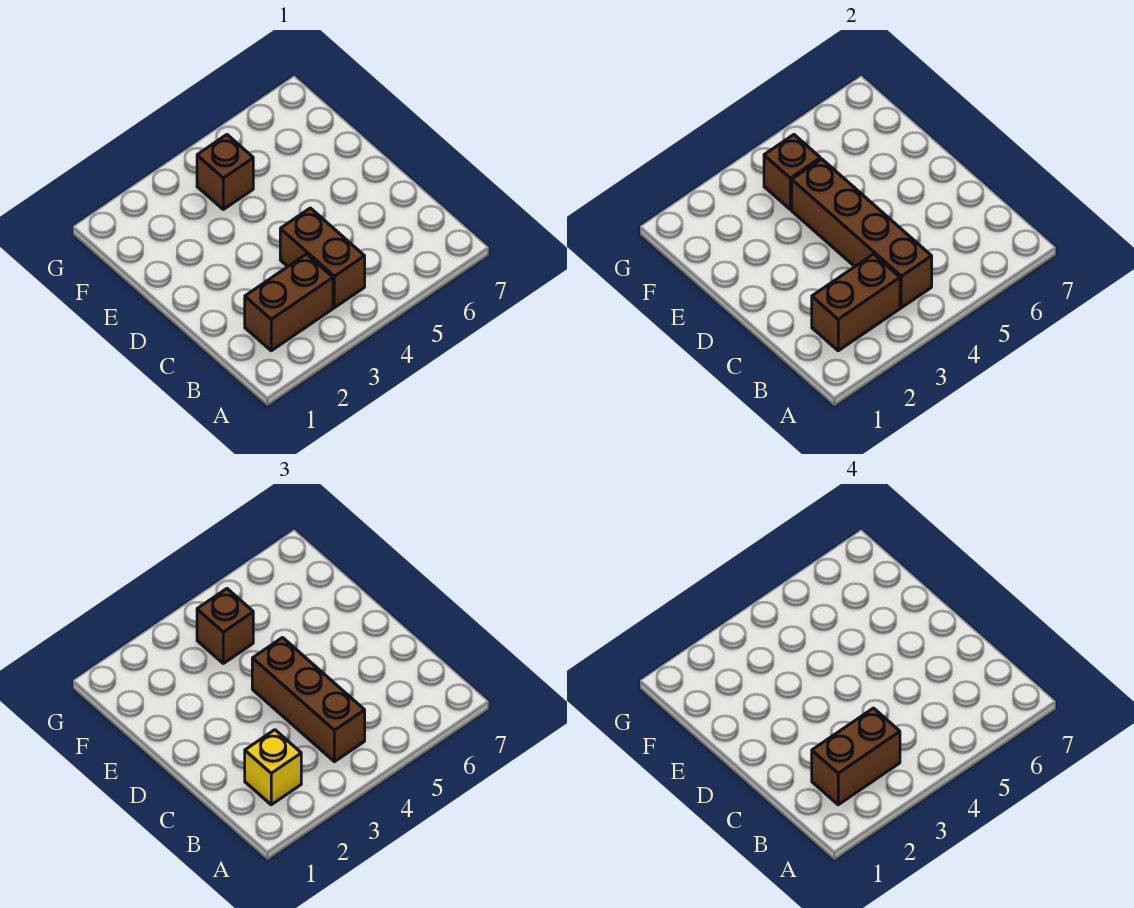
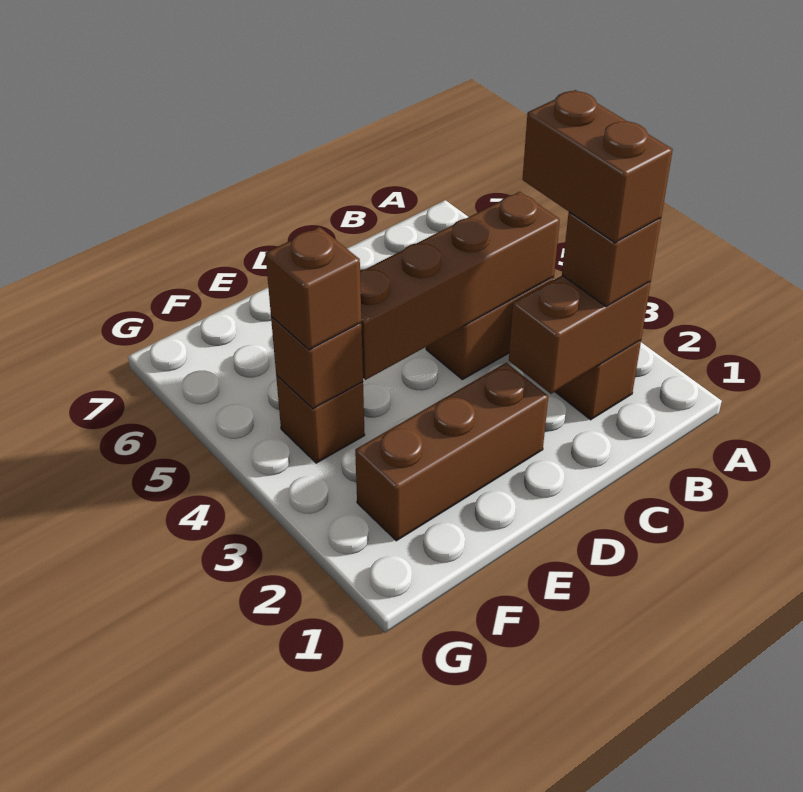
brown 1x2 brick [812,254,900,351] -> brown 1x2 brick turned to [509,275,651,394]
yellow 1x1 brick [245,730,301,805] -> brown 1x1 brick [562,212,661,307]
brown 1x3 brick [252,638,365,762] -> brown 1x3 brick moved to [355,363,548,541]

